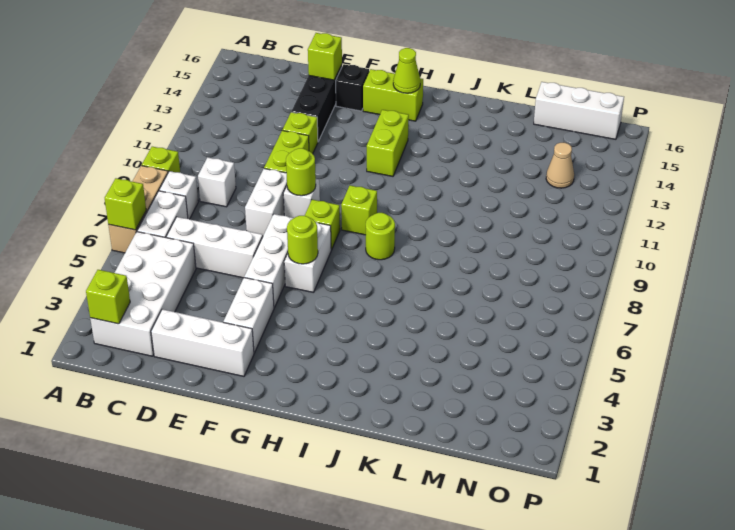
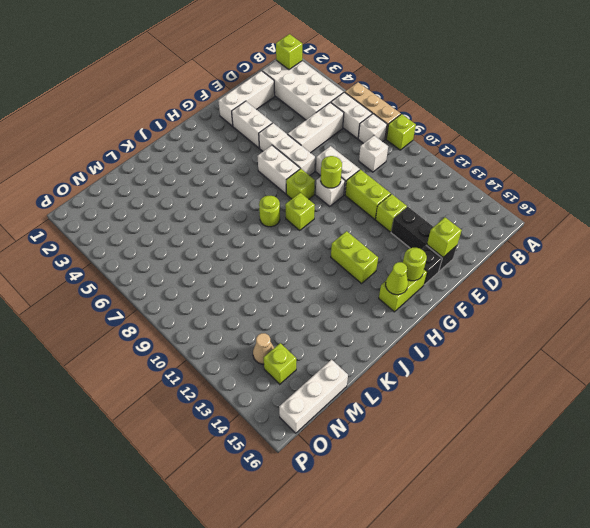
lime 1x1 brick [105,178,146,230] -> lime 1x1 brick moved to [264,343,296,384]
lime 1x1 round brick [287,216,318,264] -> lime 1x1 round brick moved to [403,248,427,281]

